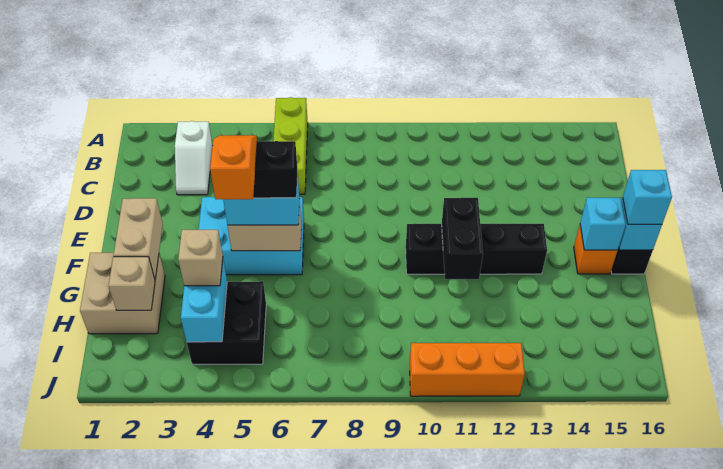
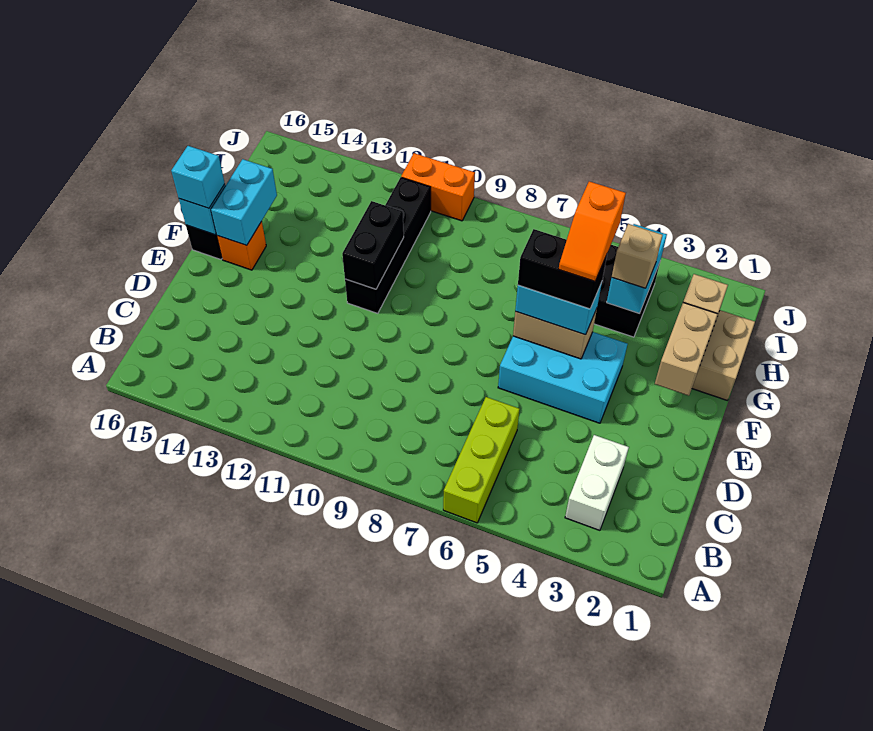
white 1x2 slope [175,121,213,195] -> white 1x2 brick [565,435,629,530]
black 1x4 brick [406,224,547,274] -> black 1x4 brick turned to [345,177,431,313]
cyan 1x1 brick [580,198,626,250] -> cyan 1x2 brick [211,159,277,245]
orange 1x3 brick [410,343,525,396] -> orange 1x2 brick [401,153,475,221]

